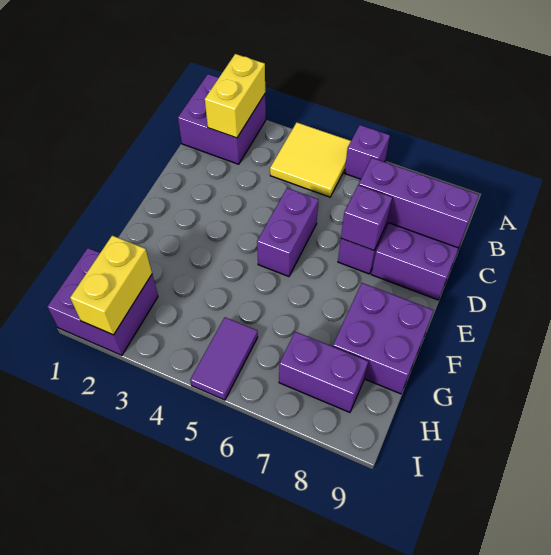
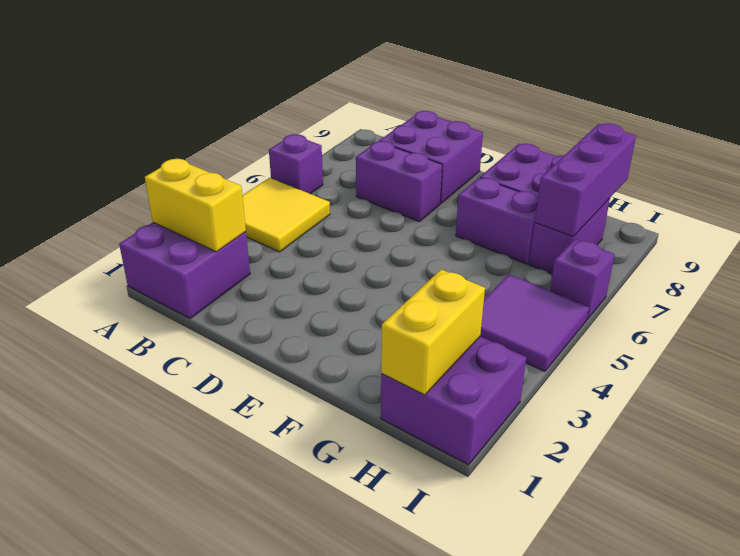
purple 1x3 brick [358,158,479,248] -> purple 1x3 brick moved to [535,123,636,237]
purple 1x2 brick [257,188,318,276] -> purple 1x2 brick moved to [456,178,538,264]
purple 1x1 brick [341,185,392,250] -> purple 1x1 brick moved to [550,239,615,319]
yellow 1x2 brick [70,236,152,335] -> yellow 1x2 brick turned to [381,269,485,395]
purple 1x2 tile [190,317,258,400] -> purple 2x2 tile [480,274,589,371]

